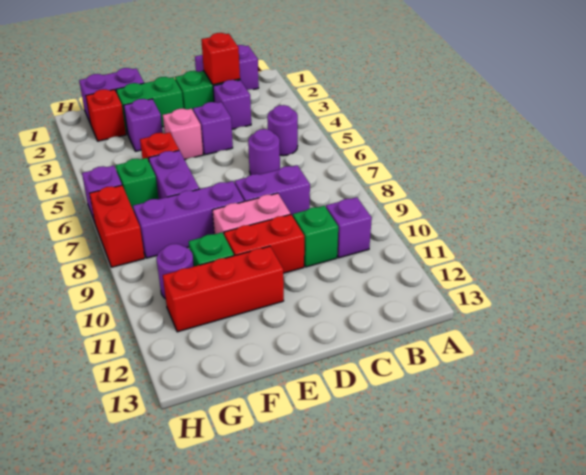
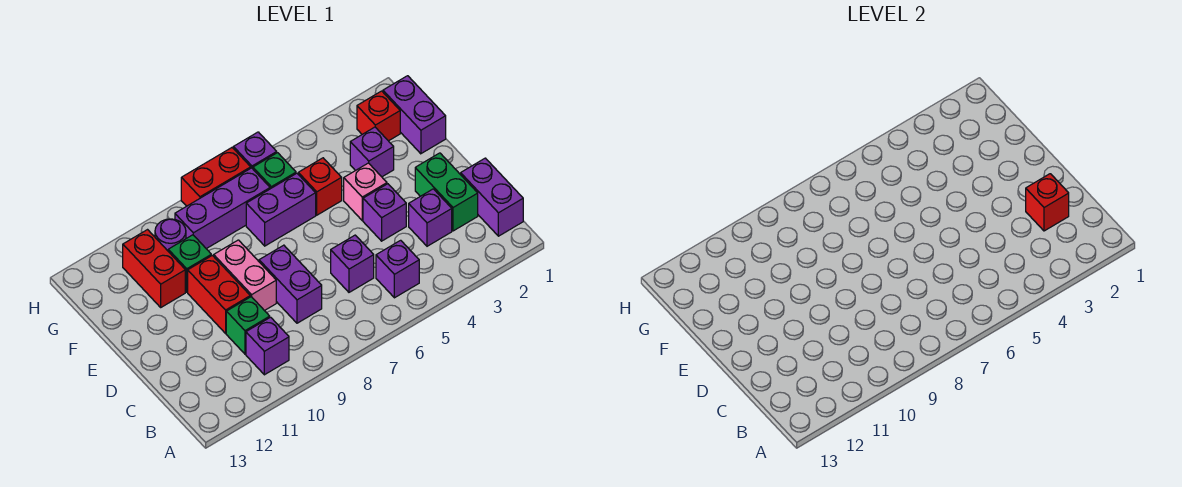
purple 1x1 round brick [267,105,298,156] -> purple 1x1 brick [376,240,419,298]
purple 1x1 round brick [248,129,280,175] -> purple 1x1 brick [331,235,374,292]
green 1x2 brick [116,77,184,133] -> none
purple 1x3 brick [133,181,244,258] -> purple 1x3 brick turned to [175,168,270,249]
red 1x3 brick [163,246,284,332] -> red 1x2 brick [123,230,185,307]

